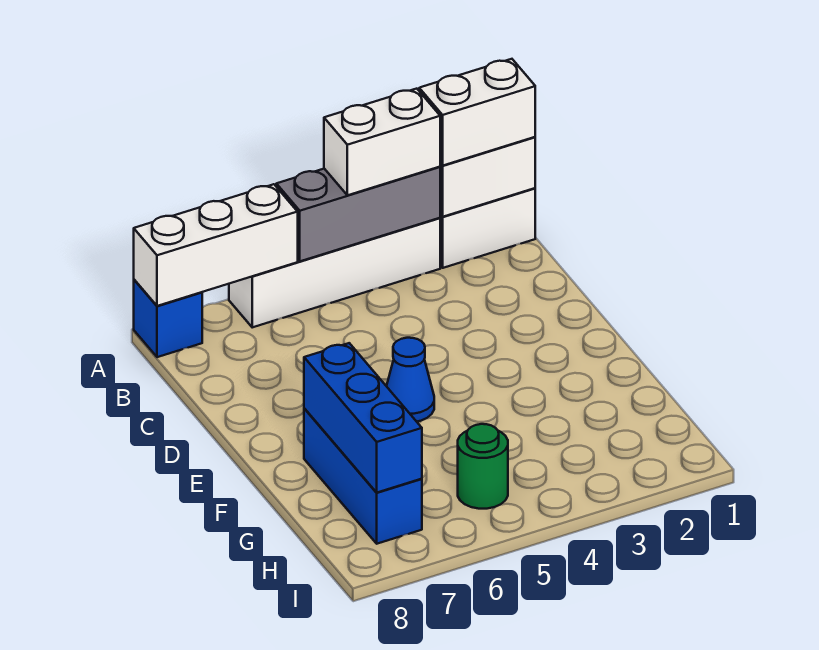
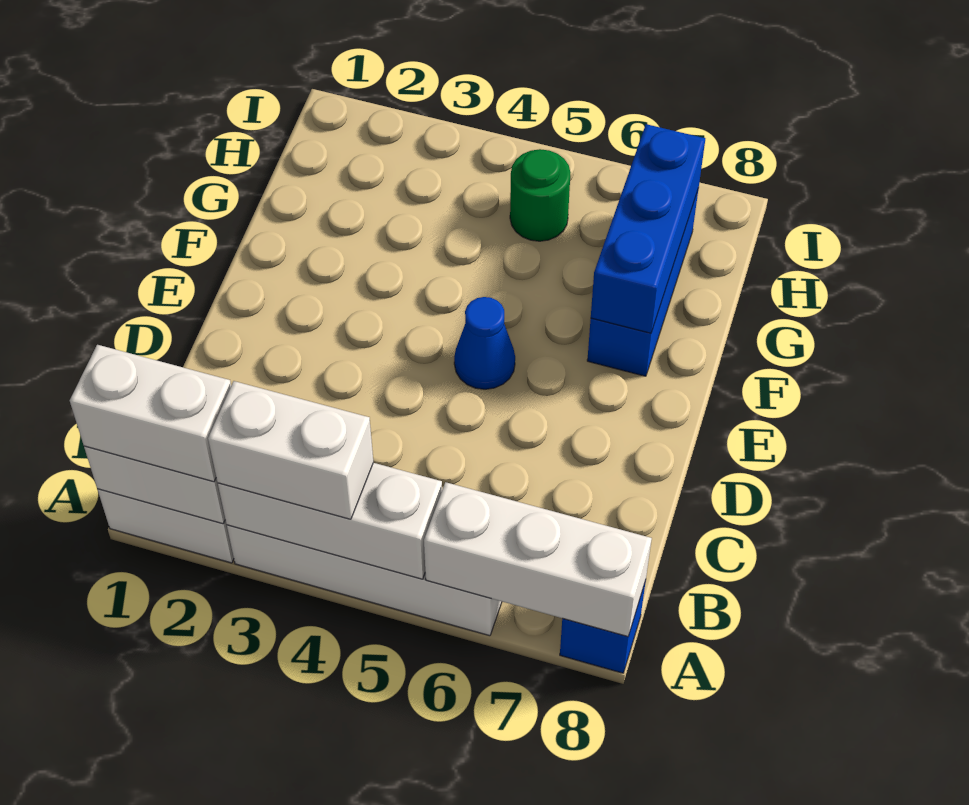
grey 1x3 brick [276,167,440,261] -> white 1x3 brick [218,463,442,579]

